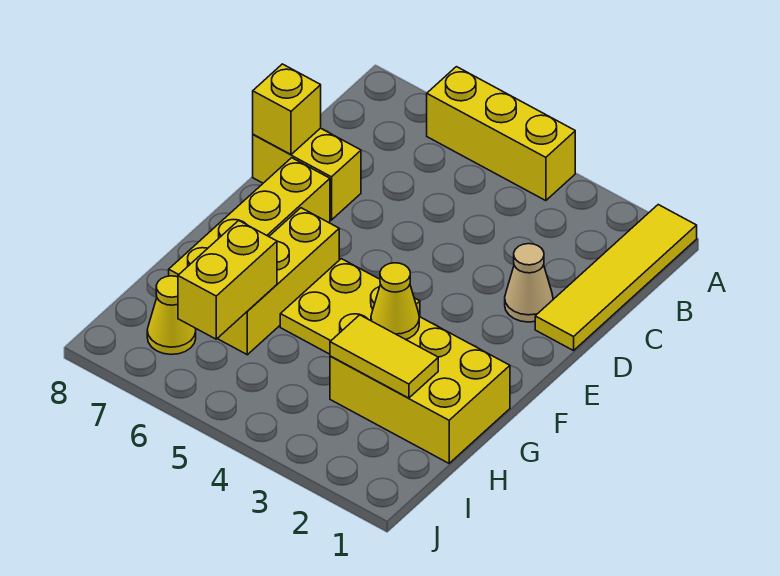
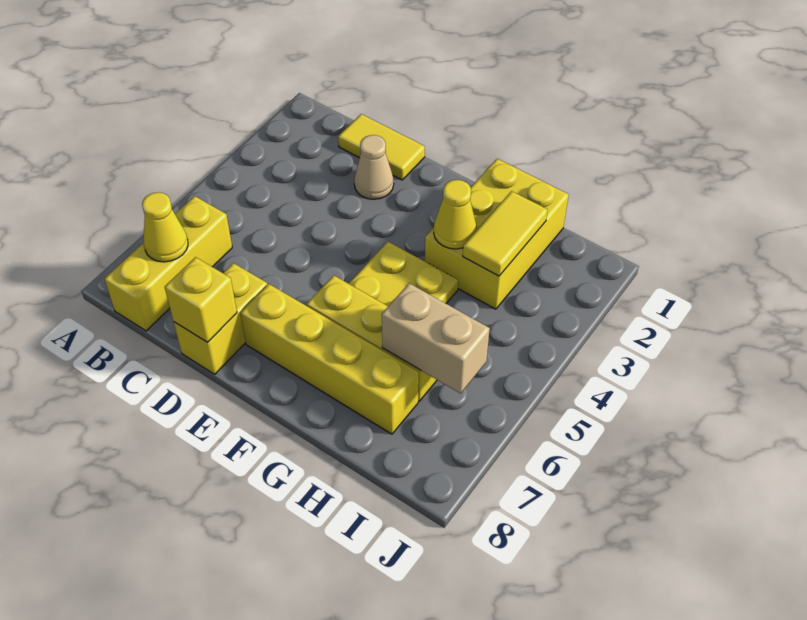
yellow 1x4 tile [535,205,697,351] -> yellow 1x2 tile [338,114,425,180]
yellow 1x3 brick [427,67,575,201] -> yellow 1x3 brick moved to [104,196,232,331]
yellow 1x2 brick [178,221,277,339] -> tan 1x2 brick [382,283,490,393]
yellow 1x1 cone [147,276,196,354] -> yellow 1x1 cone moved to [142,192,188,262]

